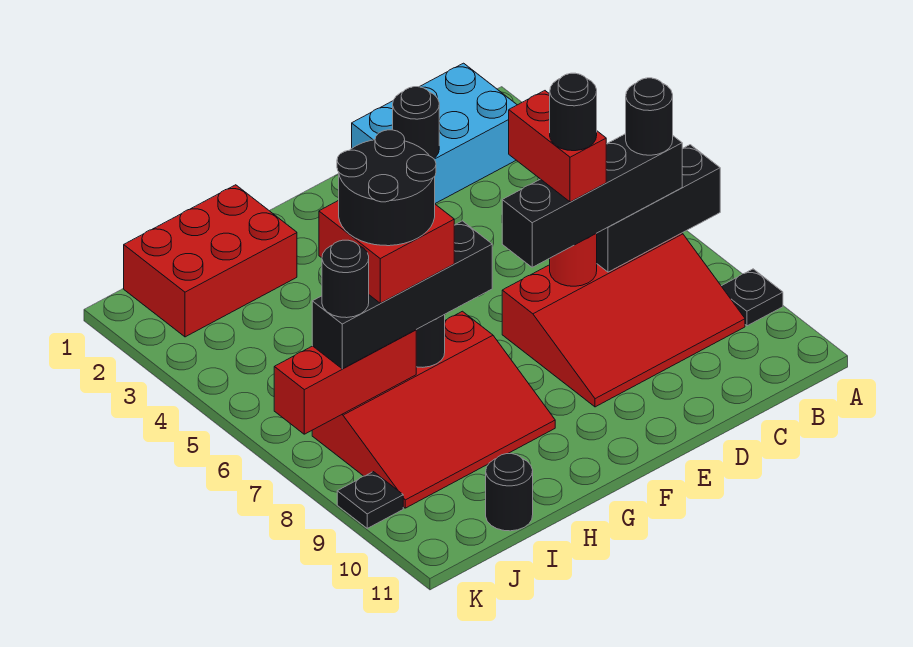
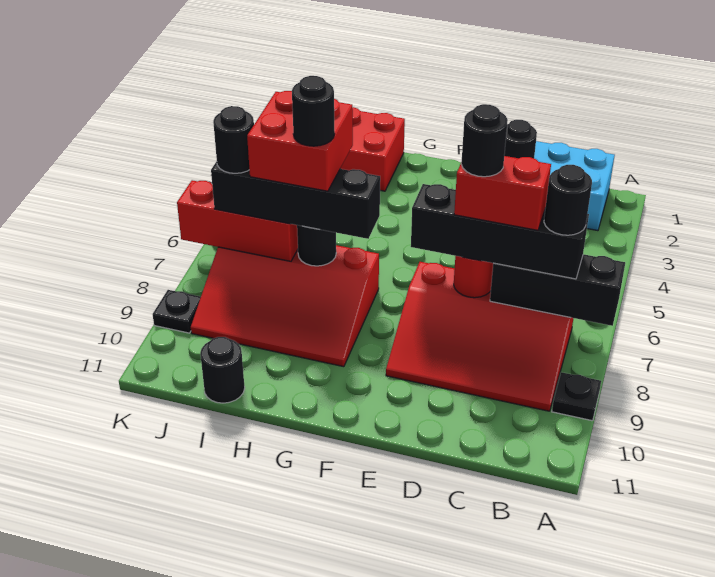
red 1x2 brick [509,91,606,202] -> red 1x2 brick turned to [454,156,551,230]
black 2x2 round brick [337,130,436,246] -> black 1x1 round brick [292,76,335,146]

